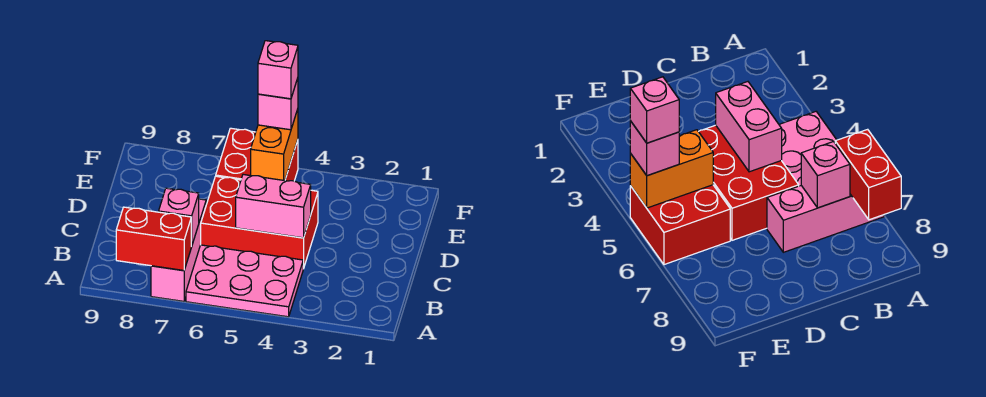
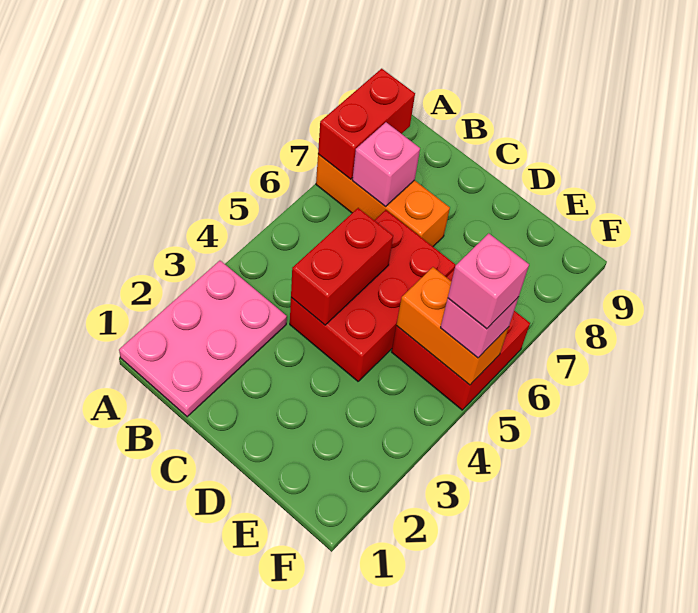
pink 2x3 plate [186,245,303,317] -> pink 2x3 plate moved to [119,261,287,417]
pink 1x3 brick [151,199,206,301] -> orange 1x3 brick [316,154,450,246]
pink 1x2 brick [236,175,311,238] -> red 1x2 brick [291,208,393,325]

